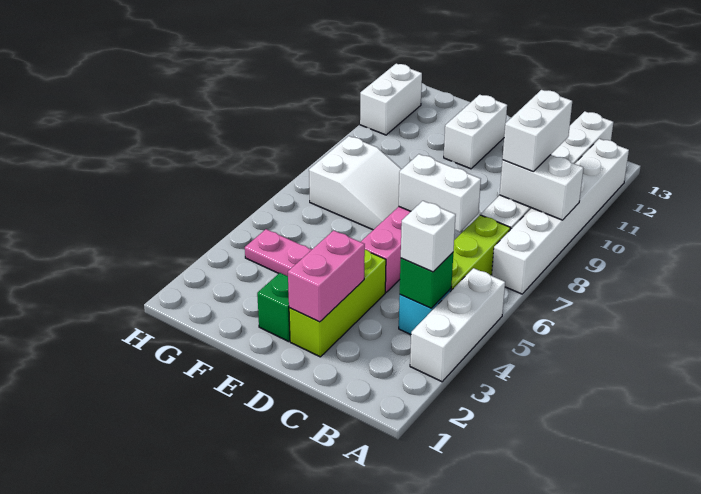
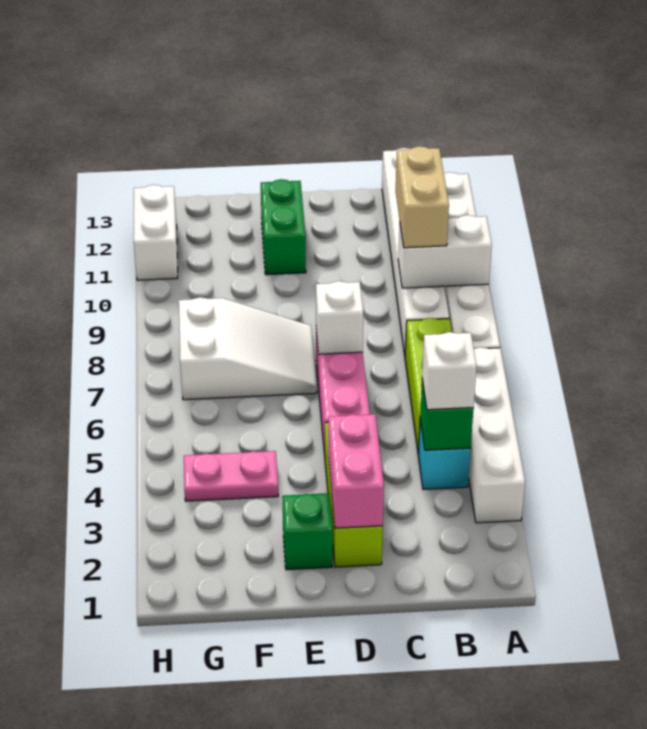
white 1x3 brick [410,268,505,382] -> white 1x4 brick [469,347,525,523]
white 1x2 brick [502,90,572,171] -> tan 1x2 brick [396,146,449,248]
white 1x2 brick [399,154,481,232] -> white 1x1 brick [316,281,363,354]
white 1x2 brick [444,95,507,169] -> green 1x2 brick [261,179,306,275]

